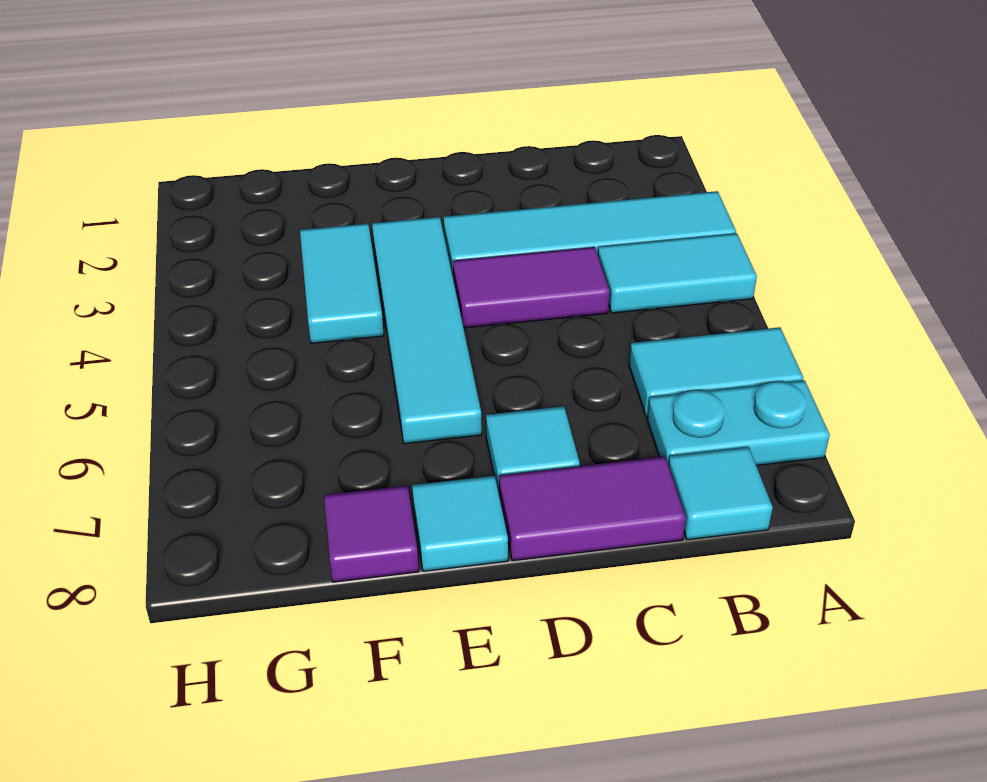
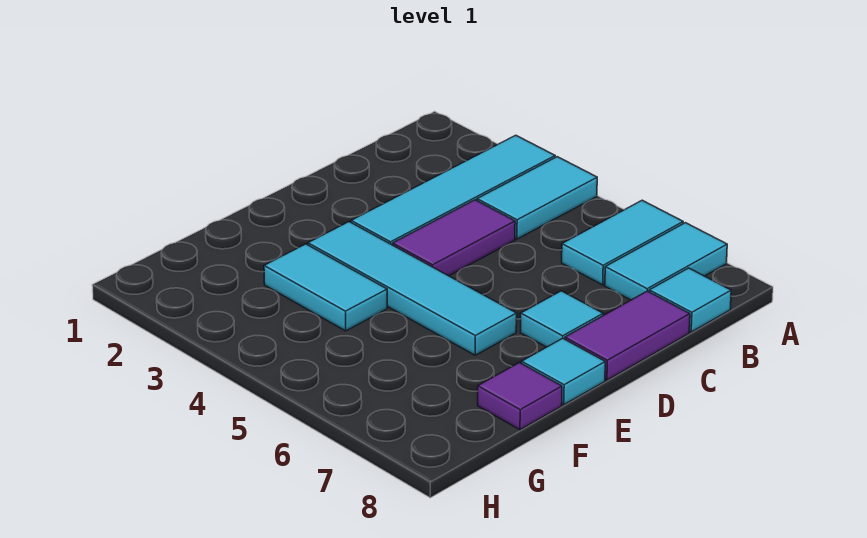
cyan 1x2 plate [647,380,830,465] -> cyan 1x2 tile [605,223,727,300]

